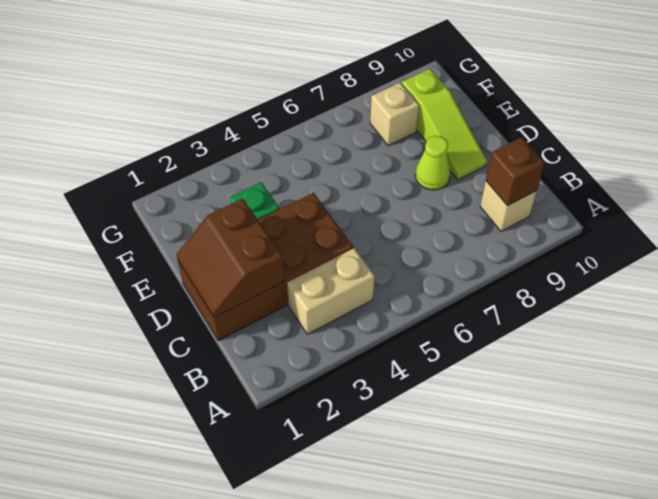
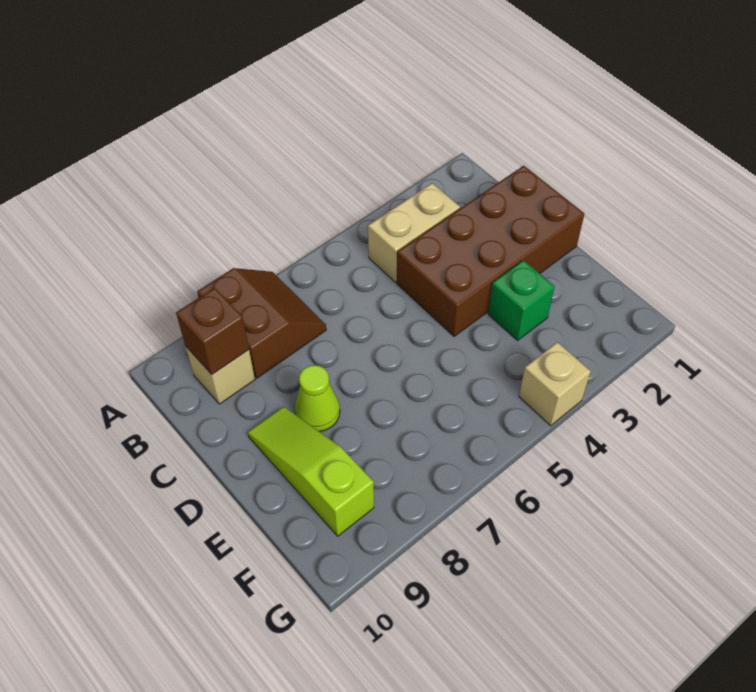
brown 2x2 slope [176,198,284,318] -> brown 2x2 slope moved to [197,268,326,378]
tan 1x1 brick [370,83,419,146] -> tan 1x1 brick moved to [519,342,591,426]

